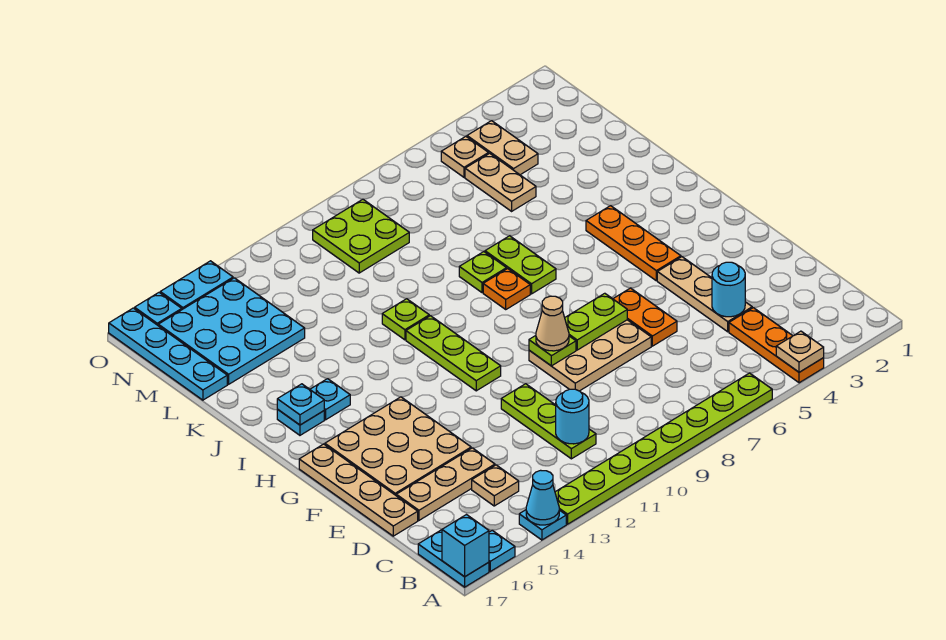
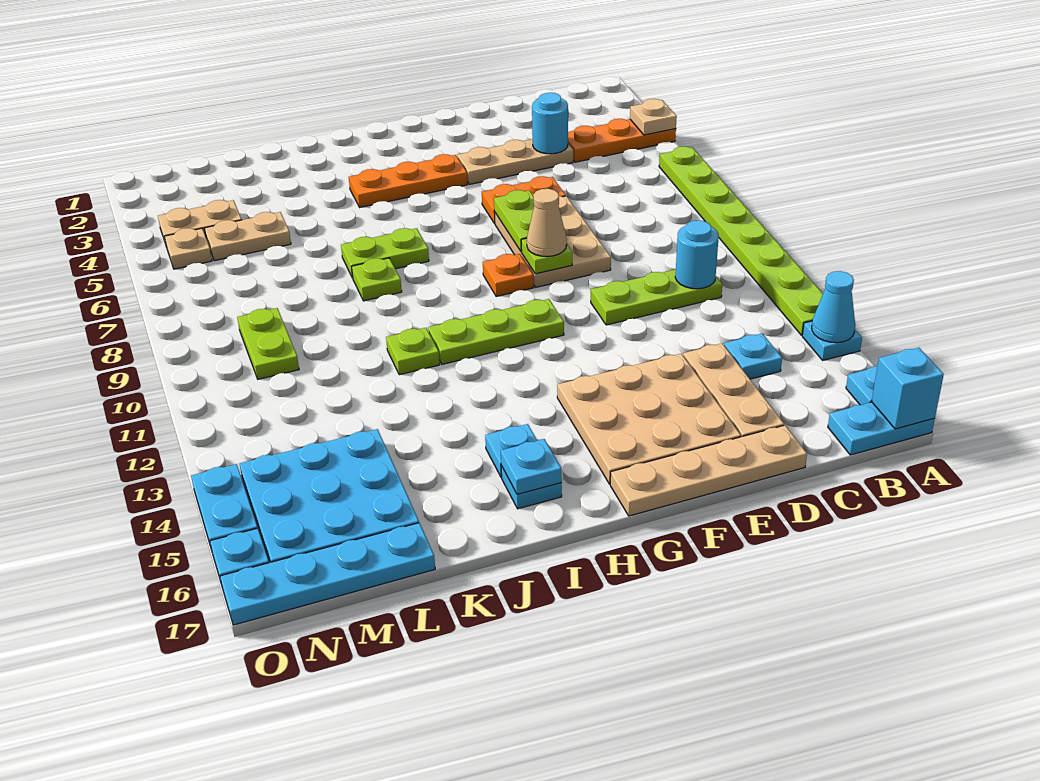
tan 1x1 plate [472,465,519,506] -> cyan 1x1 plate [724,333,782,379]
orange 1x1 plate [483,269,530,309] -> orange 1x1 plate moved to [483,254,534,296]
lime 2x2 plate [313,199,409,273] -> lime 1x2 plate [237,308,299,379]

